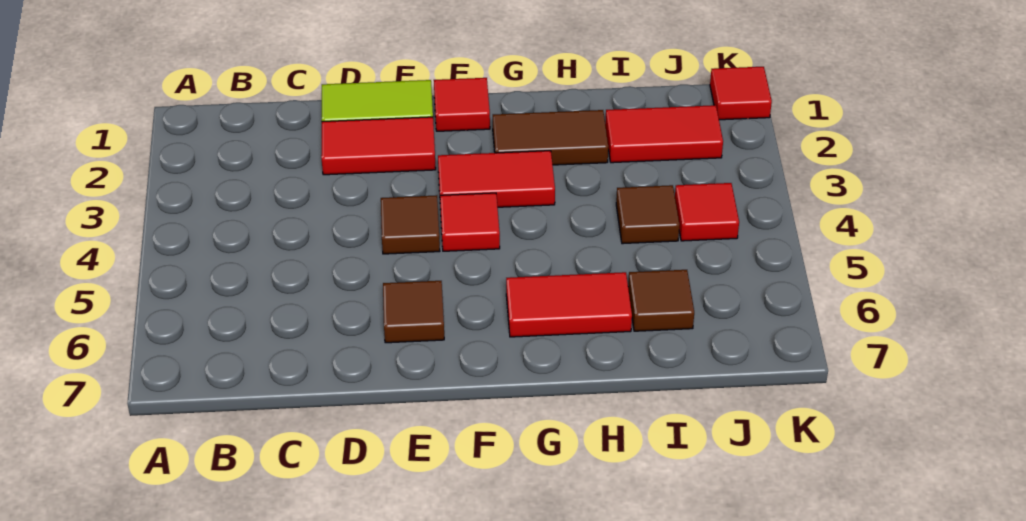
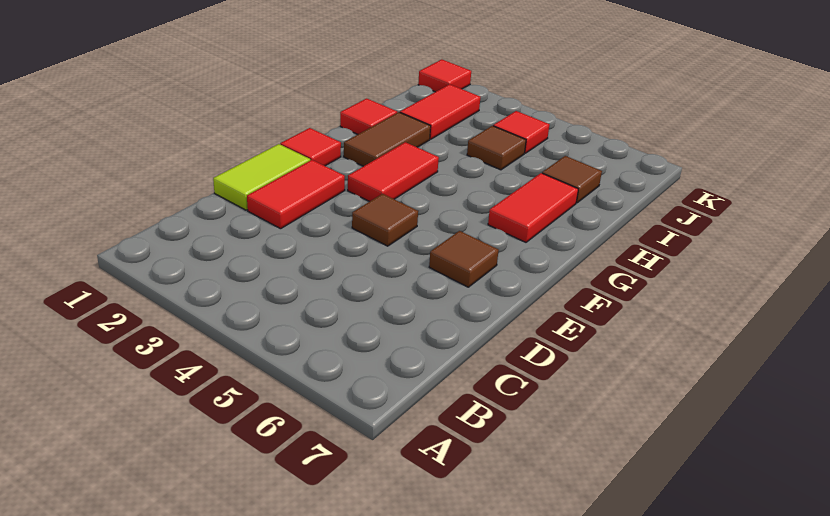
red 1x1 tile [440,193,500,251] -> red 1x1 tile moved to [340,98,397,134]

